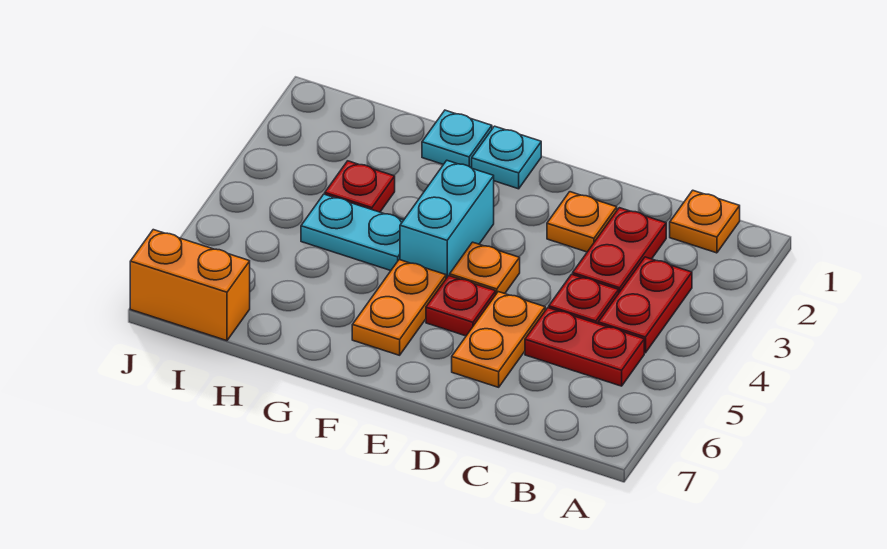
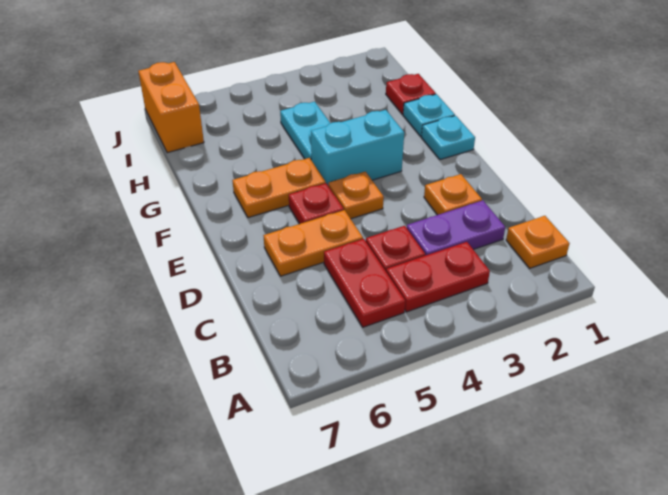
red 1x2 plate [573,208,666,292] -> purple 1x2 plate [407,201,505,256]
red 1x1 plate [325,161,395,212] -> red 1x1 plate moved to [386,74,436,114]

